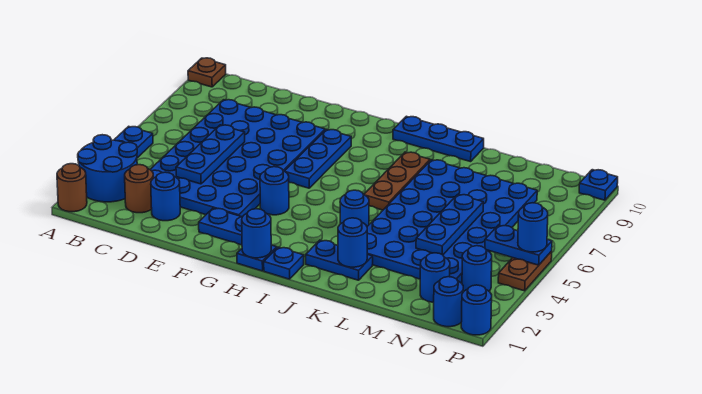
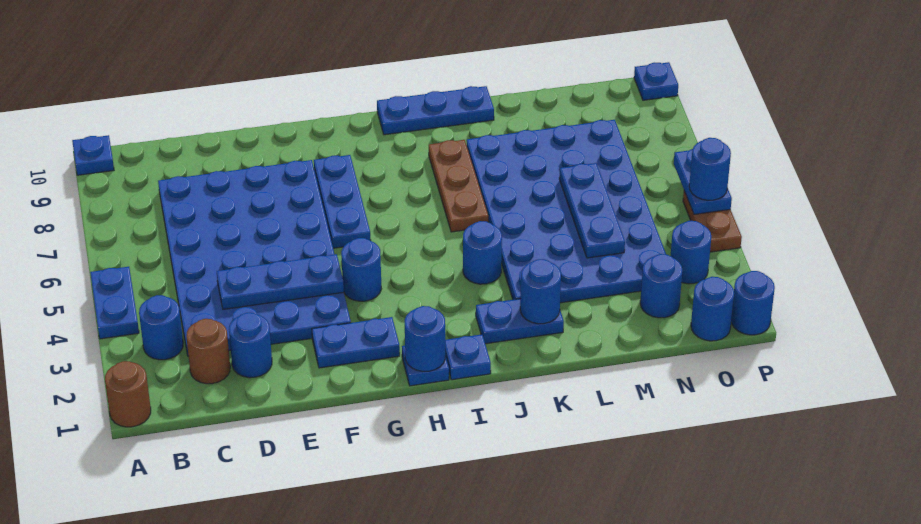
blue 2x2 round brick [78,135,137,202] -> blue 1x1 round brick [139,295,183,360]
brown 1x1 plate [188,58,226,87] -> blue 1x1 plate [72,135,114,175]
blue 1x3 plate [176,125,245,184] -> blue 1x3 plate turned to [217,254,344,309]
blue 1x2 plate [485,225,552,265] -> blue 1x2 plate turned to [674,149,732,214]

